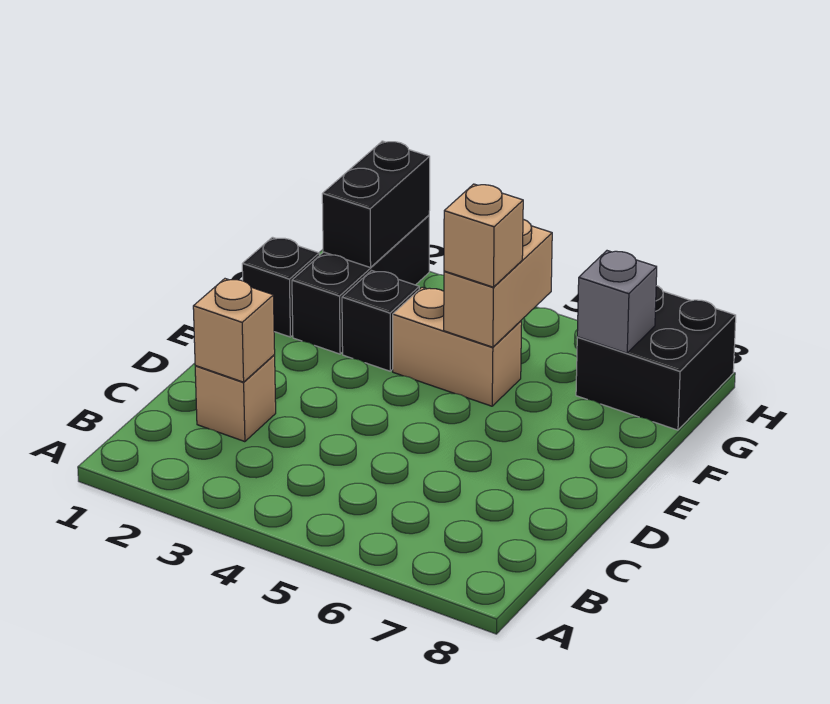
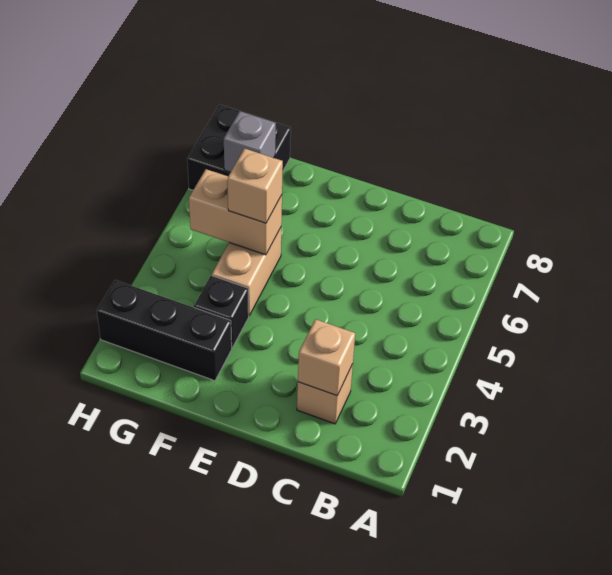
black 1x1 brick [242,237,319,337] -> none
black 1x2 brick [322,141,430,268] -> none

